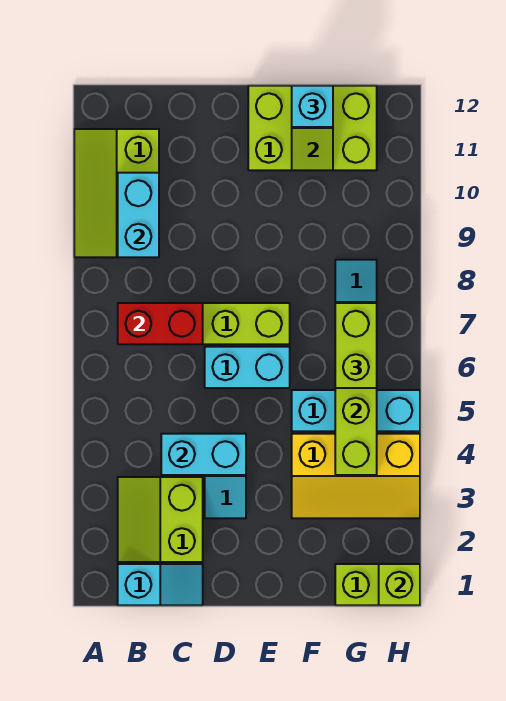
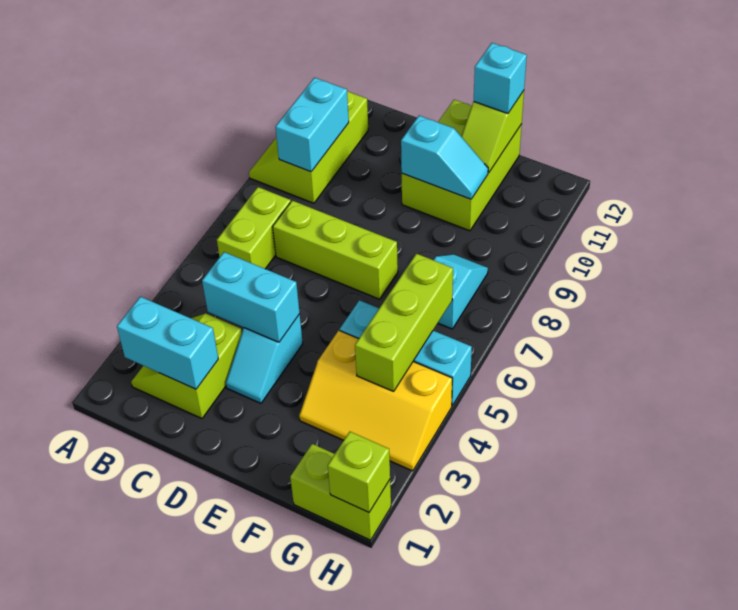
cyan 1x2 slope [118,564,203,605] -> cyan 1x2 slope moved to [401,116,488,199]
red 1x2 brick [118,303,203,344] -> none
cyan 1x2 brick [205,347,290,388] -> cyan 1x2 brick moved to [117,297,218,389]
lime 2x3 brick [248,86,377,170] -> lime 2x3 brick turned to [402,100,522,231]
lime 1x2 brick [335,303,377,388] -> lime 1x2 brick moved to [217,187,291,269]

